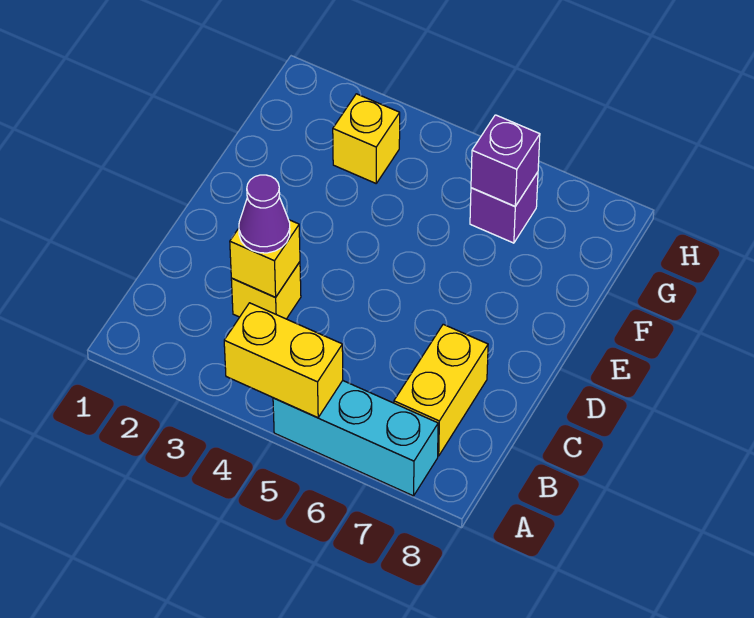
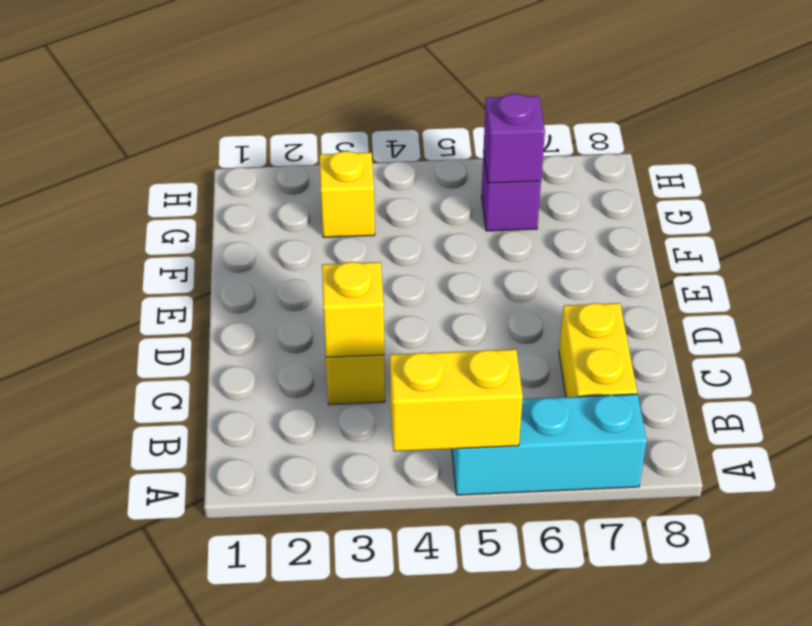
purple 1x1 cone [239,175,290,253] -> none

